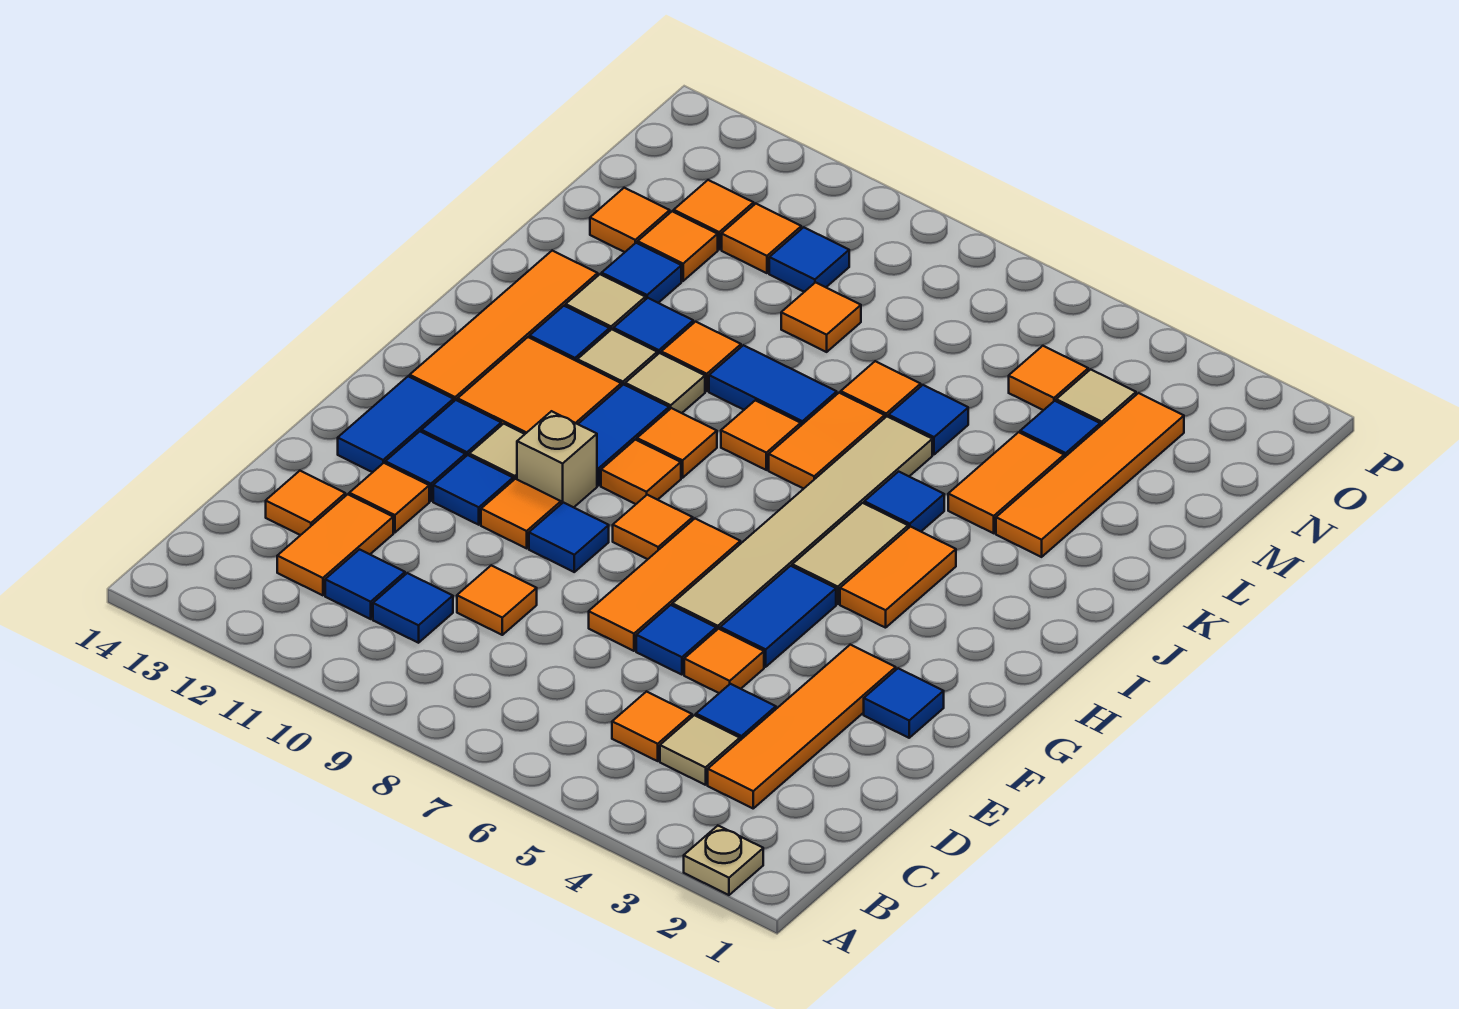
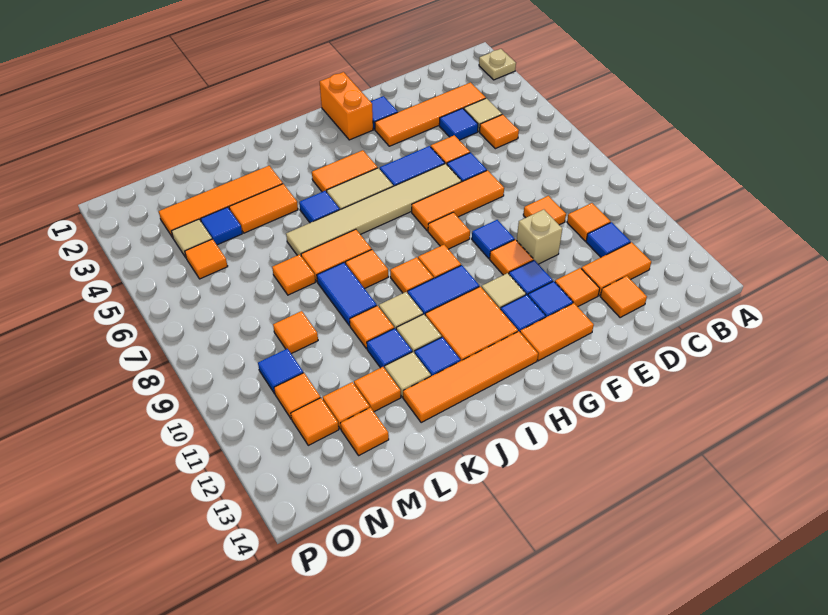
blue 1x1 tile [373,573,453,643] -> orange 1x1 tile [567,203,611,241]
blue 1x2 tile [338,376,454,472] -> orange 1x2 tile [520,303,594,361]
none -> orange 1x2 brick [320,72,373,140]
tan 1x1 brick [517,411,597,507] -> tan 1x1 brick moved to [517,209,562,264]
blue 1x1 tile [889,385,968,454] -> none
blue 1x1 tile [602,243,681,303] -> orange 1x1 tile [354,367,401,412]

